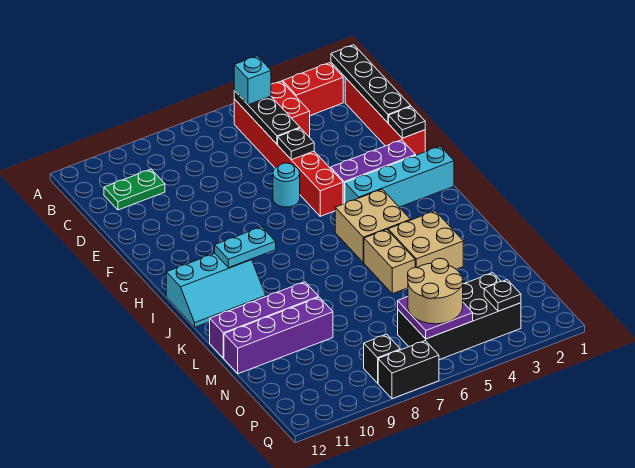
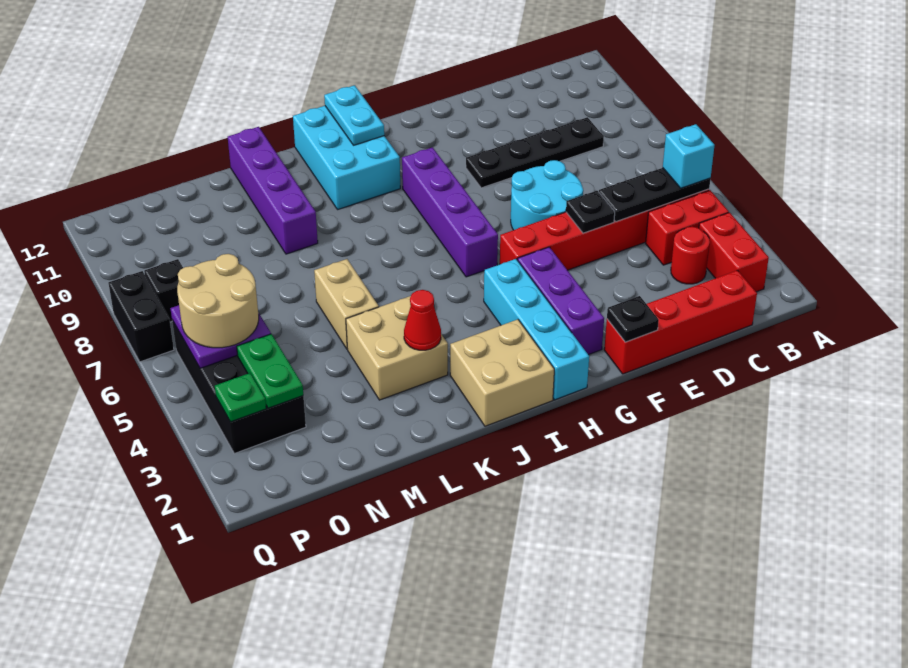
black 1x4 plate [331,45,411,123] -> black 1x4 plate moved to [466,117,604,188]
none -> red 1x1 round brick [671,227,710,284]
green 1x2 plate [104,169,165,210] -> green 1x2 plate moved to [237,334,303,408]
cyan 1x1 round brick [273,163,300,207] -> cyan 2x2 round brick [511,160,583,230]
tan 2x2 brick [335,189,410,263] -> tan 2x2 brick moved to [450,319,554,426]
cyan 1x2 plate [215,227,276,268] -> cyan 1x2 plate moved to [324,85,384,145]
cyan 2x3 slope [166,253,266,327] -> cyan 2x3 brick [293,106,400,210]
none -> red 1x1 cone [404,290,441,350]
tan 1x2 brick [364,230,415,294] -> tan 1x2 brick turned to [314,259,379,349]
purple 1x4 brick [224,297,333,374] -> purple 1x4 brick moved to [402,147,498,277]
black 1x1 plate [484,280,521,311] -> green 1x1 plate [215,373,266,422]

